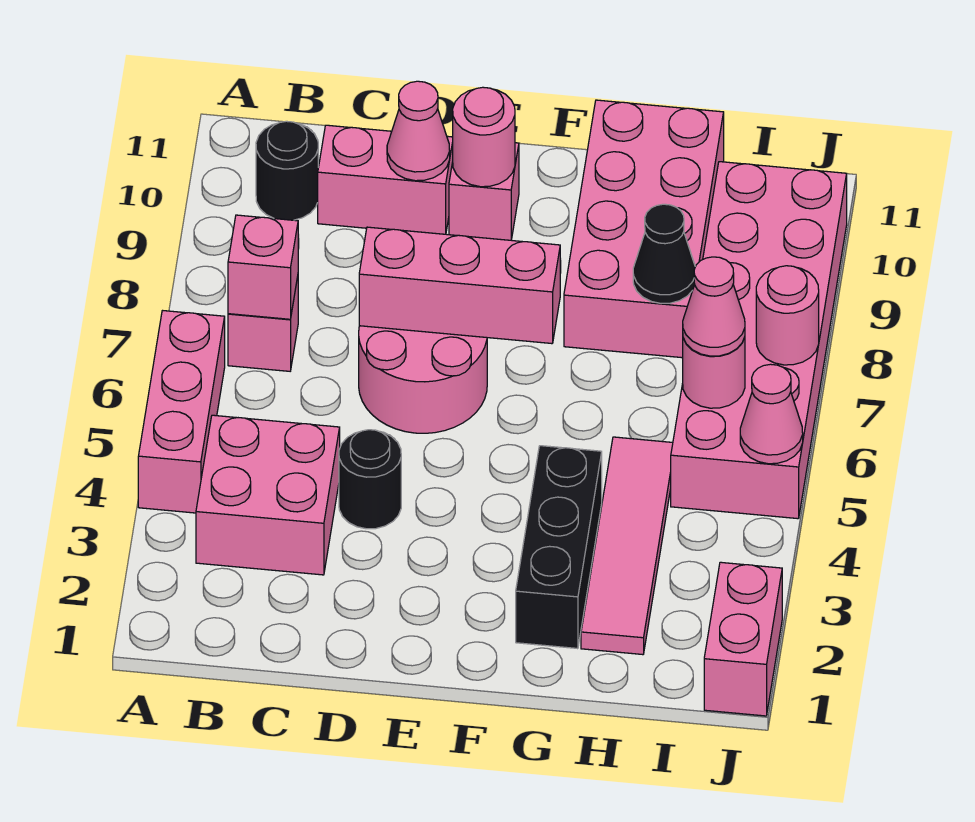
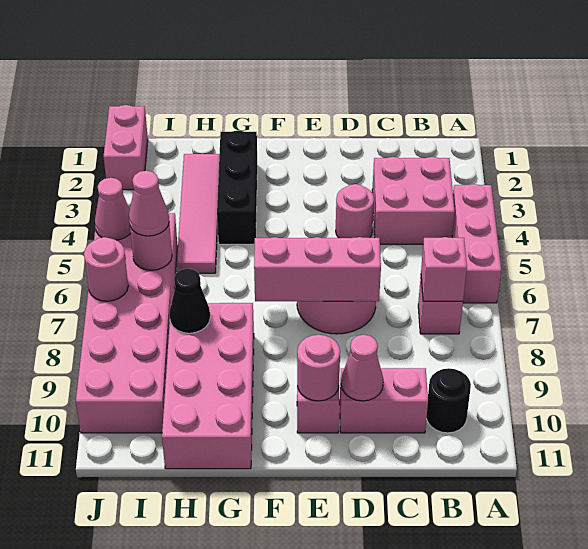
black 1x1 round brick [339,430,401,529] -> pink 1x1 round brick [336,184,374,238]

